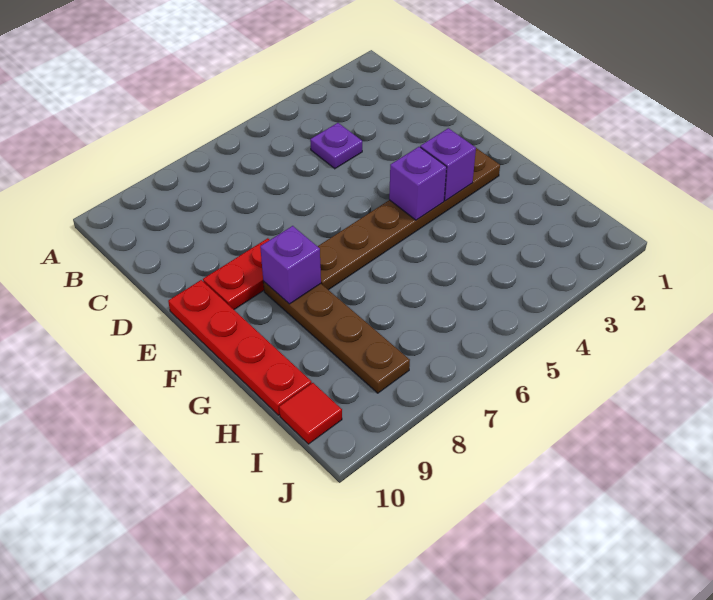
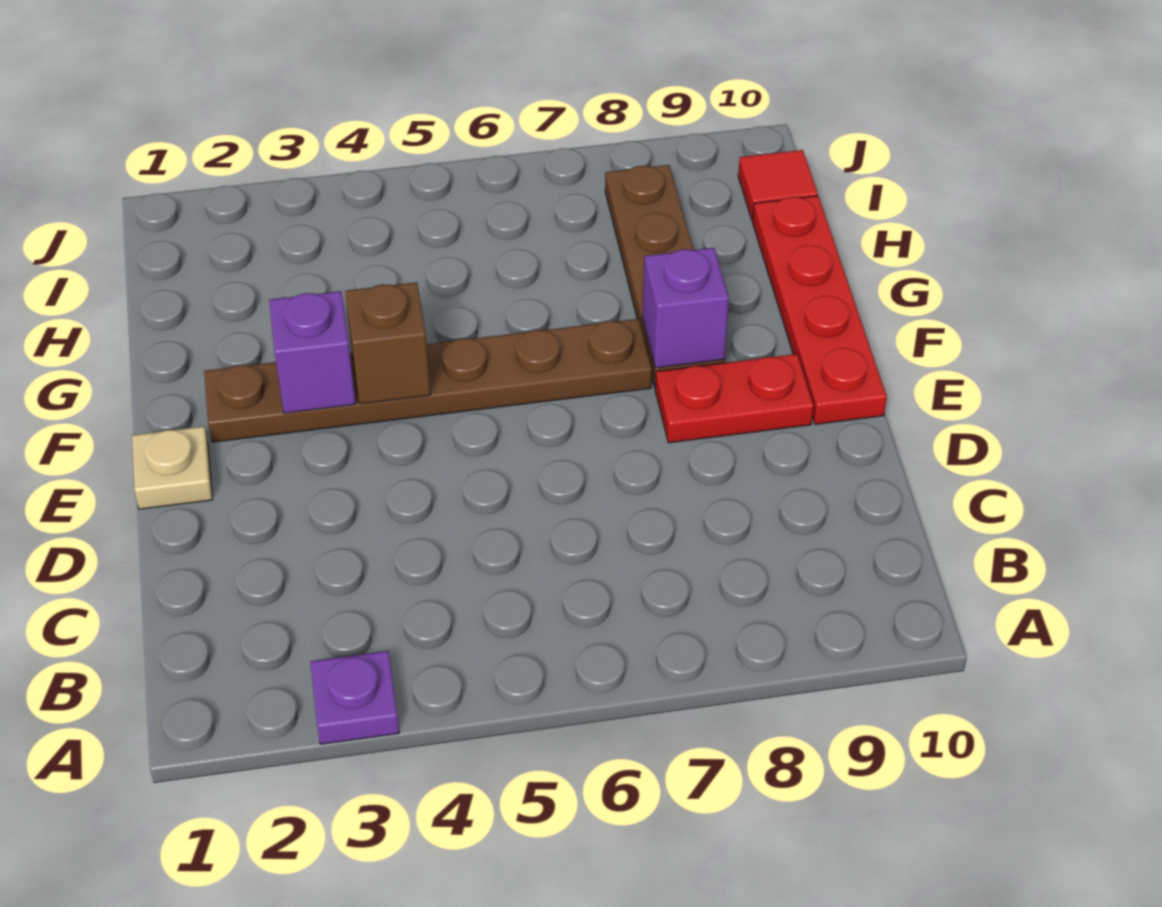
purple 1x1 plate [310,123,362,169] -> purple 1x1 plate moved to [310,651,399,744]
none -> tan 1x1 plate [132,426,212,509]
purple 1x1 brick [389,147,447,220] -> brown 1x1 brick [345,282,430,404]

